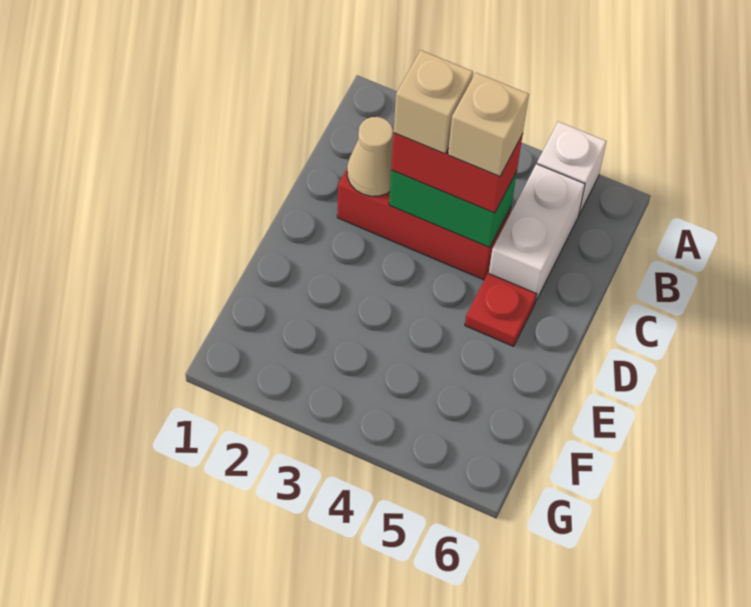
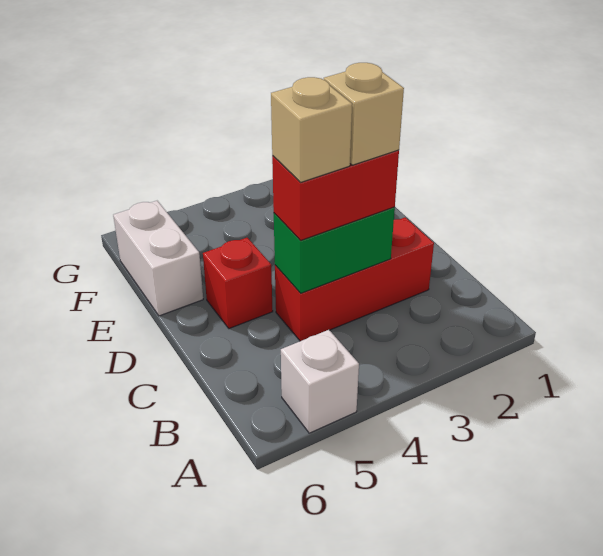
white 1x2 brick [489,164,585,302] -> white 1x2 brick moved to [113,201,203,316]
tan 1x1 cone [347,117,393,196] -> none
red 1x1 plate [465,273,537,346] -> red 1x1 brick [203,238,273,329]

